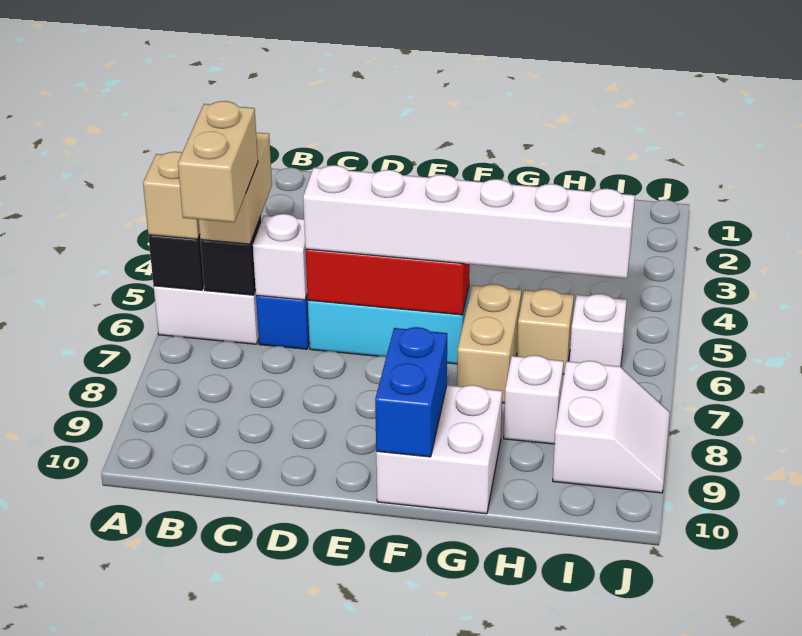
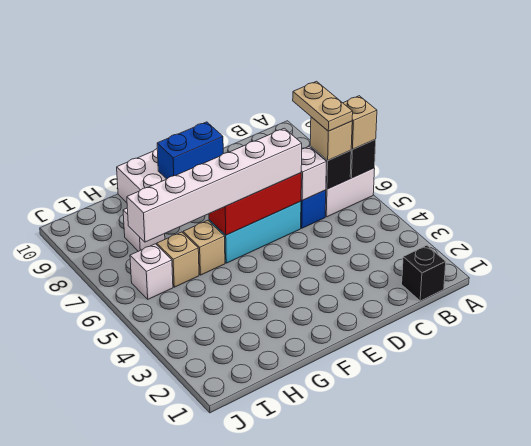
none -> black 1x1 brick [402,245,446,301]
tan 1x2 brick [199,132,272,244] -> tan 1x1 brick [310,117,352,160]
tan 1x2 brick [178,101,258,223] -> tan 1x2 plate [293,81,353,131]
blue 1x2 brick [375,327,447,457] -> blue 1x2 brick turned to [157,122,223,179]
tan 1x2 brick [457,284,521,403] -> tan 1x1 brick [183,220,225,275]
white 2x2 slope [553,361,670,493] -> none

